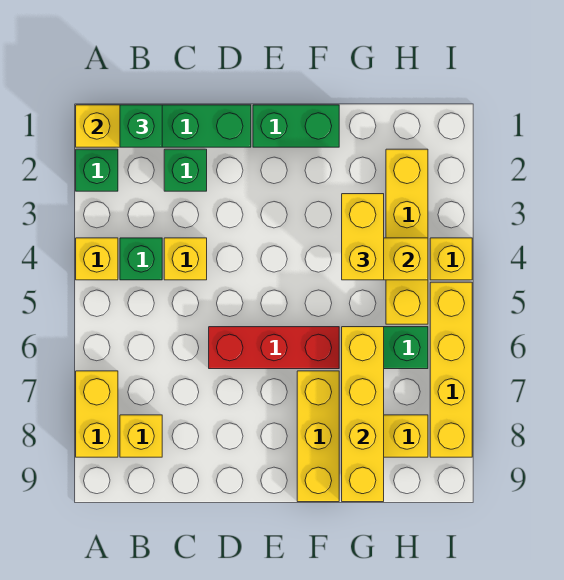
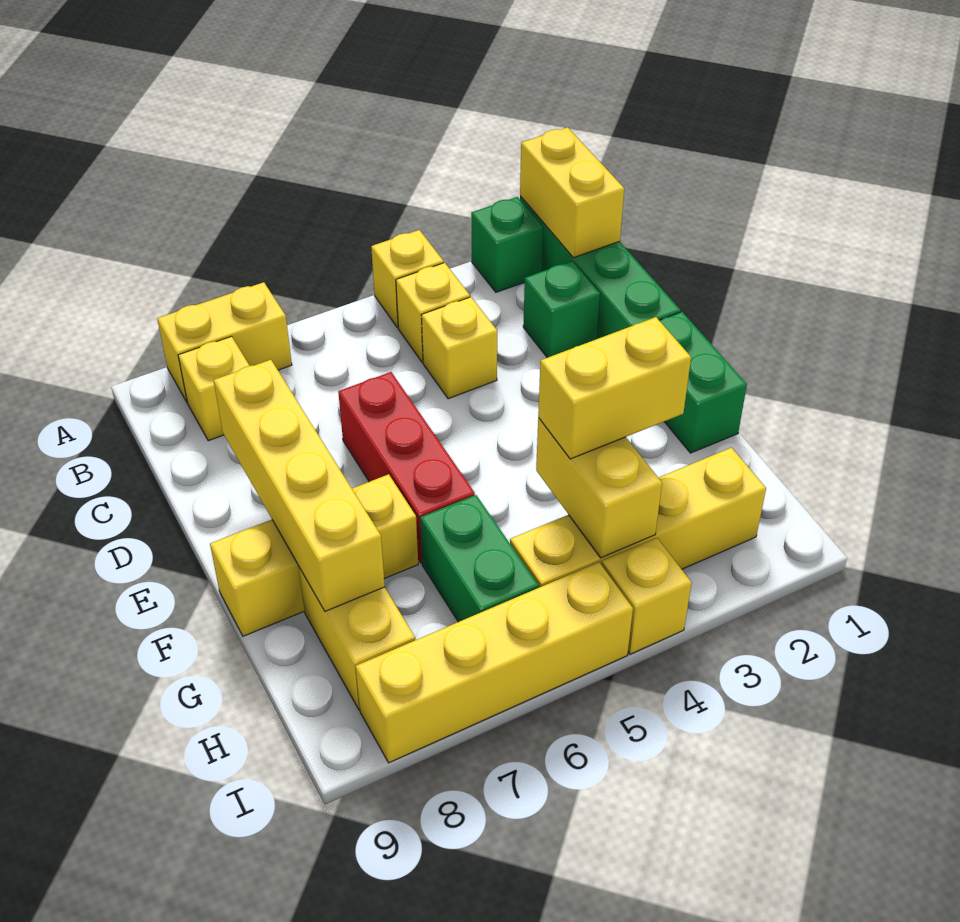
green 1x1 brick [120,105,162,147] -> none
green 1x1 brick [120,238,162,280] -> yellow 1x1 brick [396,263,470,362]
yellow 1x4 brick [342,327,384,502] -> yellow 1x4 brick turned to [214,360,385,611]

